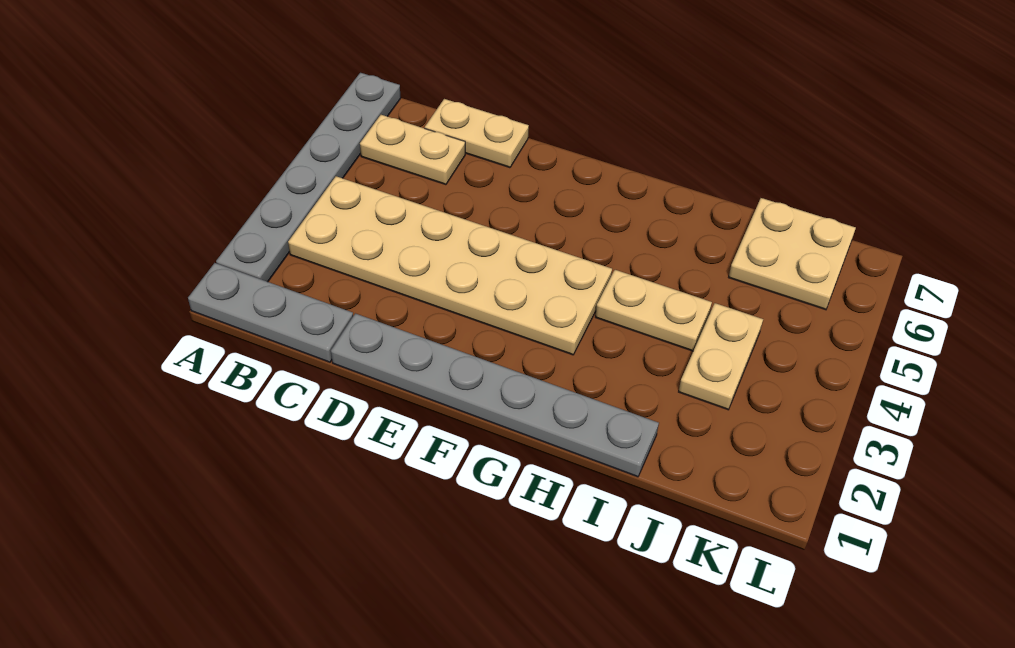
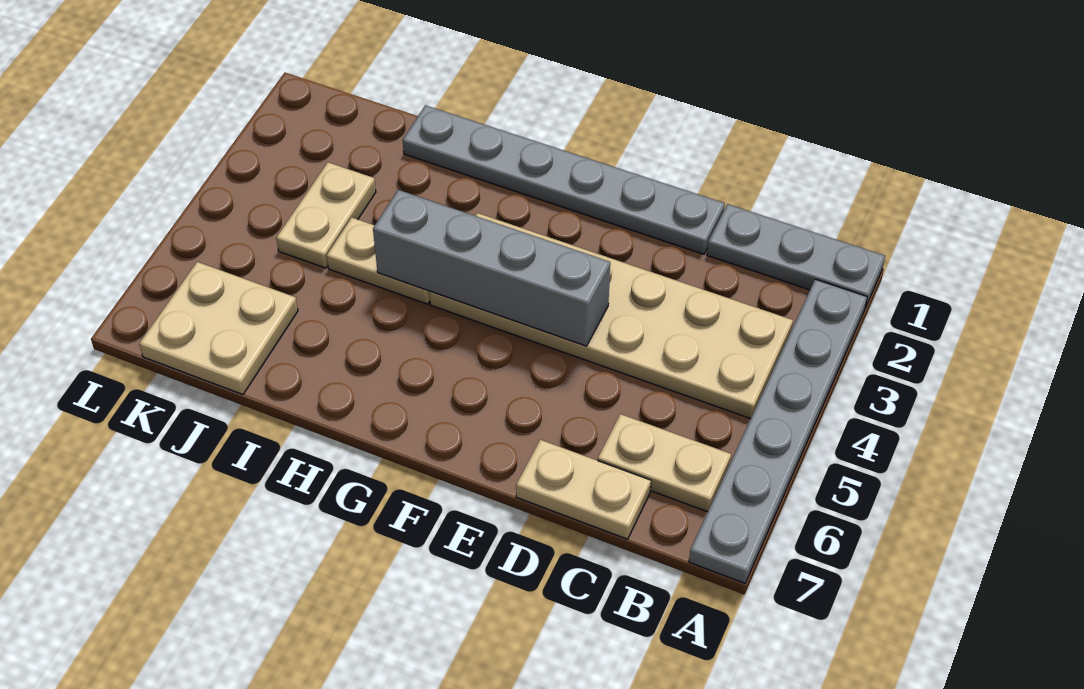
none -> grey 1x4 brick [373,190,610,346]

